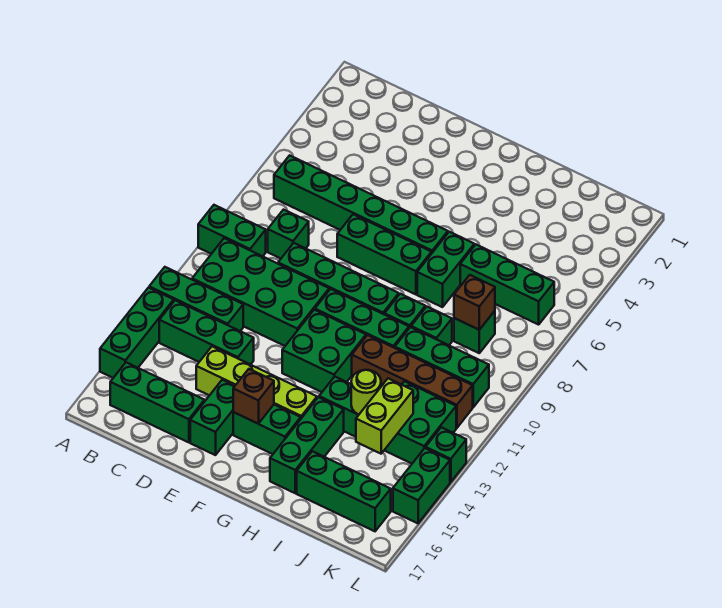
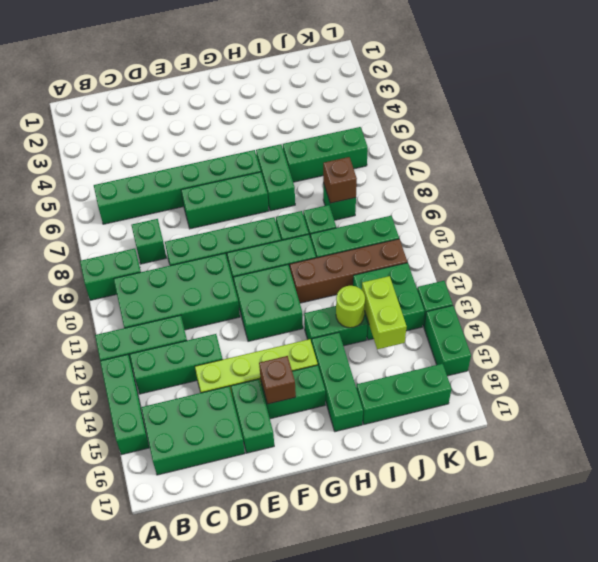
green 1x3 brick [110,362,204,442] -> green 2x3 brick [141,386,245,475]

